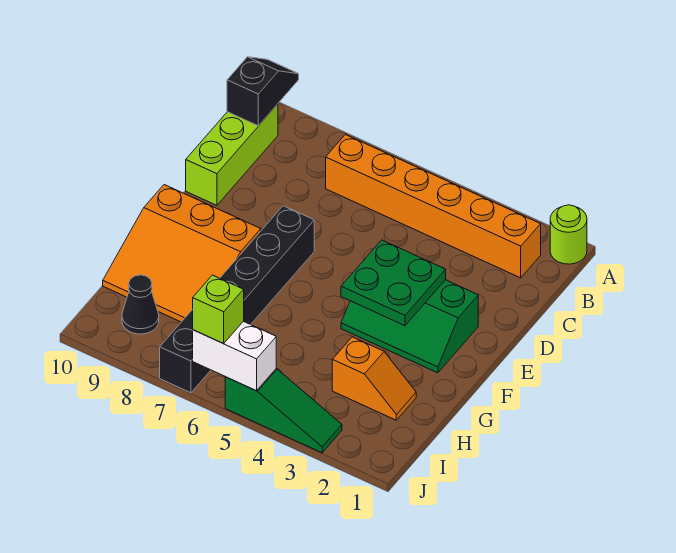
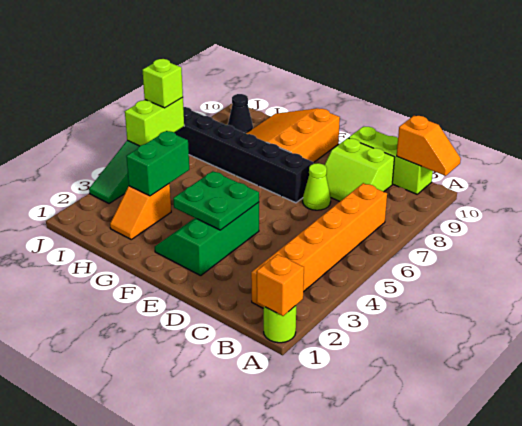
none -> orange 1x1 brick [257,254,304,316]
black 1x2 slope [227,57,299,126] -> orange 1x2 slope [397,116,461,176]
none -> lime 2x2 slope [325,138,395,201]
none -> lime 1x1 cone [303,163,331,210]
none -> green 1x2 brick [126,131,189,196]
white 1x2 brick [193,321,276,391] -> lime 1x2 brick [125,97,184,146]

